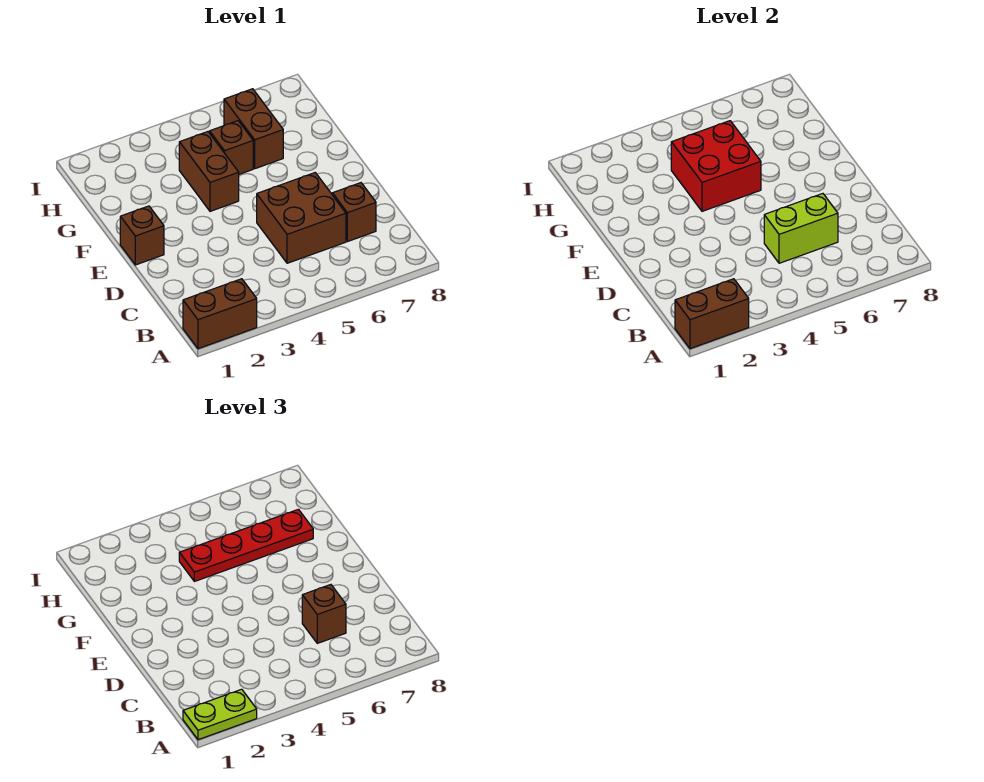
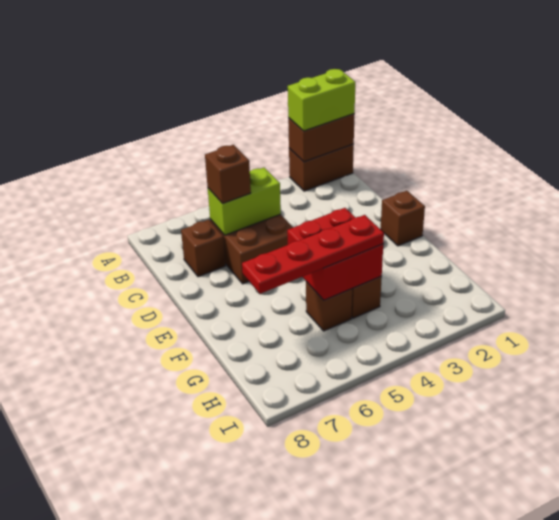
lime 1x2 plate [183,689,257,740] -> lime 1x2 brick [288,69,355,131]
brown 1x2 brick [224,89,283,169] -> none

